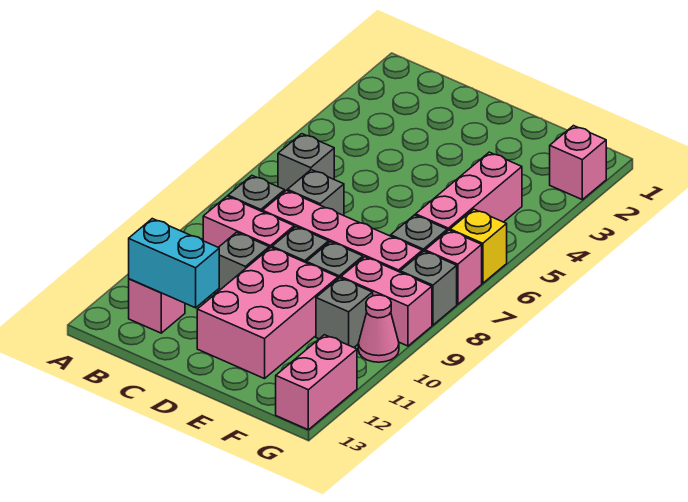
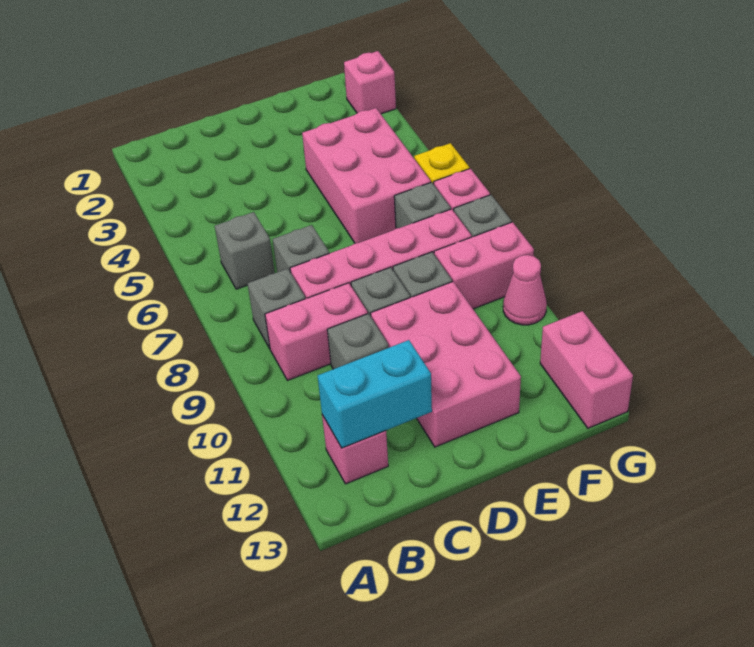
pink 1x3 brick [416,152,522,231] -> pink 2x3 brick [302,108,431,243]
grey 1x1 brick [316,278,373,347] -> none

